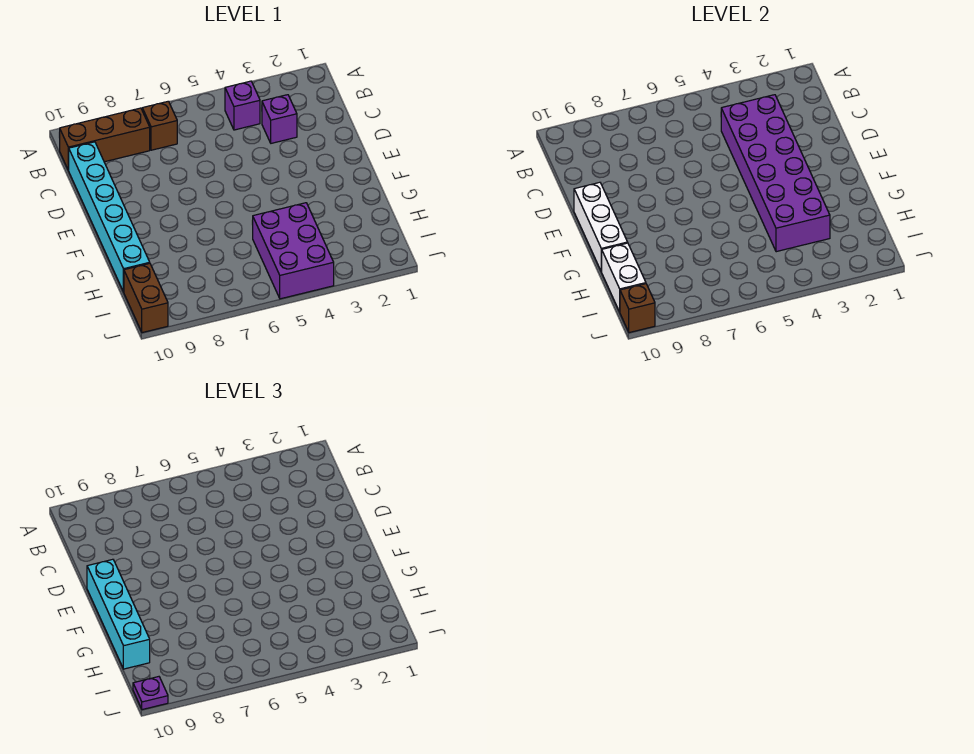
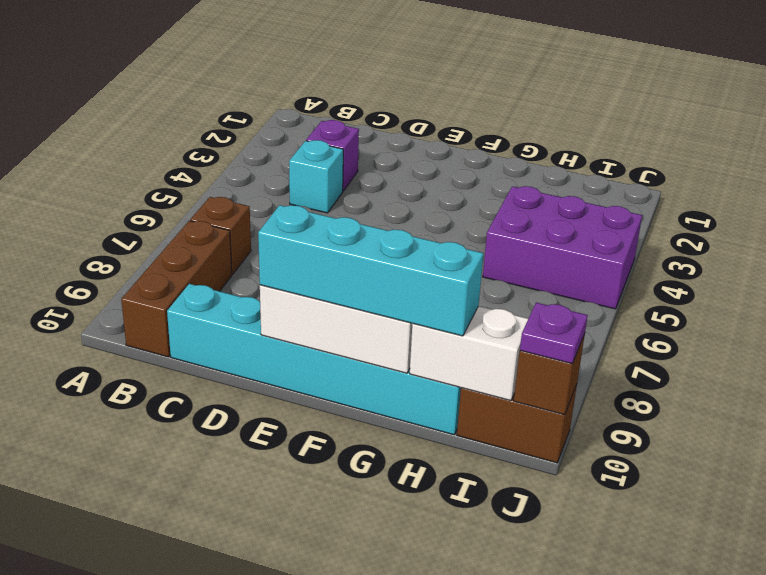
purple 1x1 brick [225,81,260,130] -> none
purple 2x6 brick [721,95,830,252] -> none
none -> cyan 1x1 brick [289,140,343,213]

